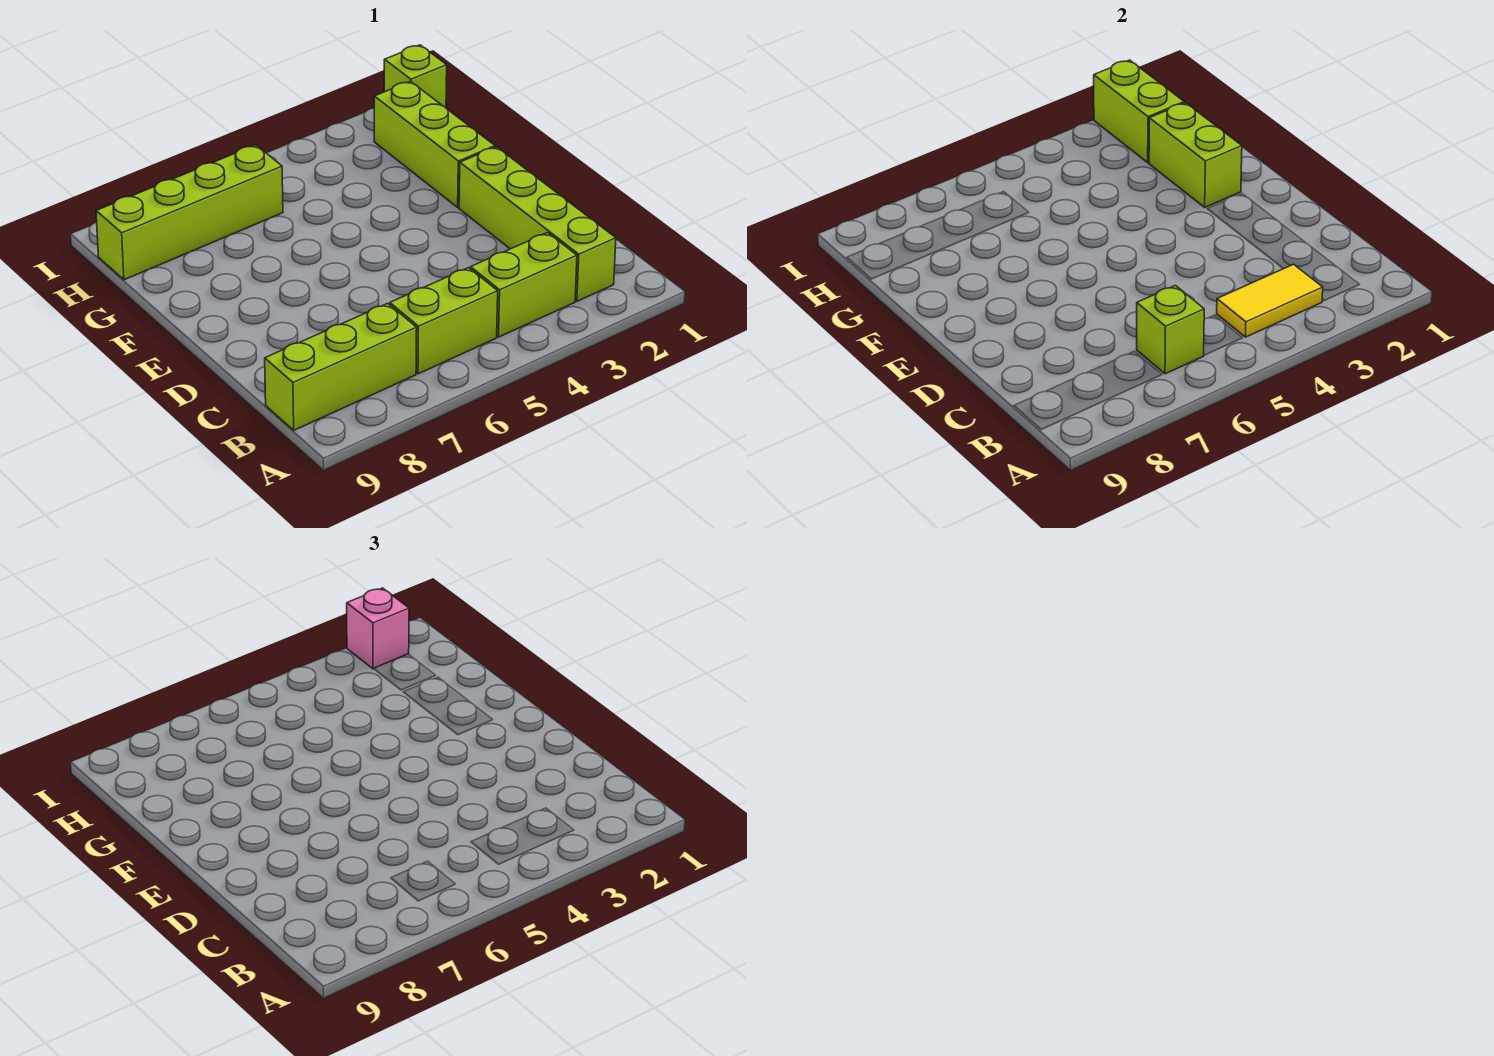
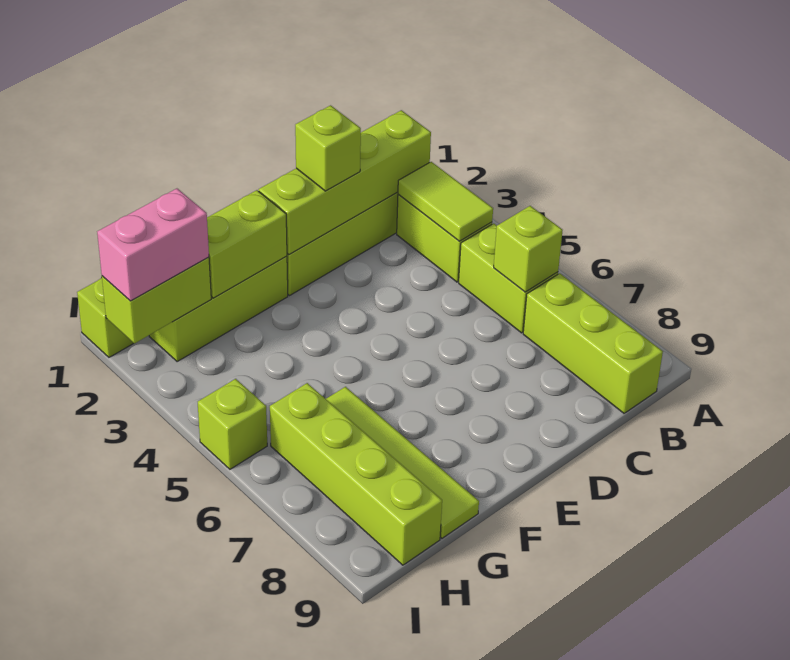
none -> lime 1x4 brick [259,110,431,255]
yellow 1x2 tile [1217,264,1323,337] -> lime 1x2 tile [398,162,493,241]
none -> lime 1x1 brick [295,105,361,191]
none -> lime 1x4 tile [326,387,479,538]
pink 1x1 brick [347,588,409,669] -> pink 1x2 brick [97,189,209,301]
none -> lime 1x1 brick [198,379,267,469]

